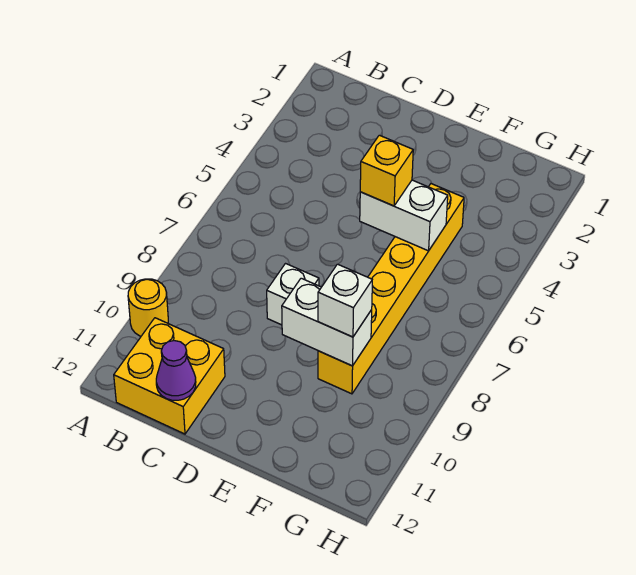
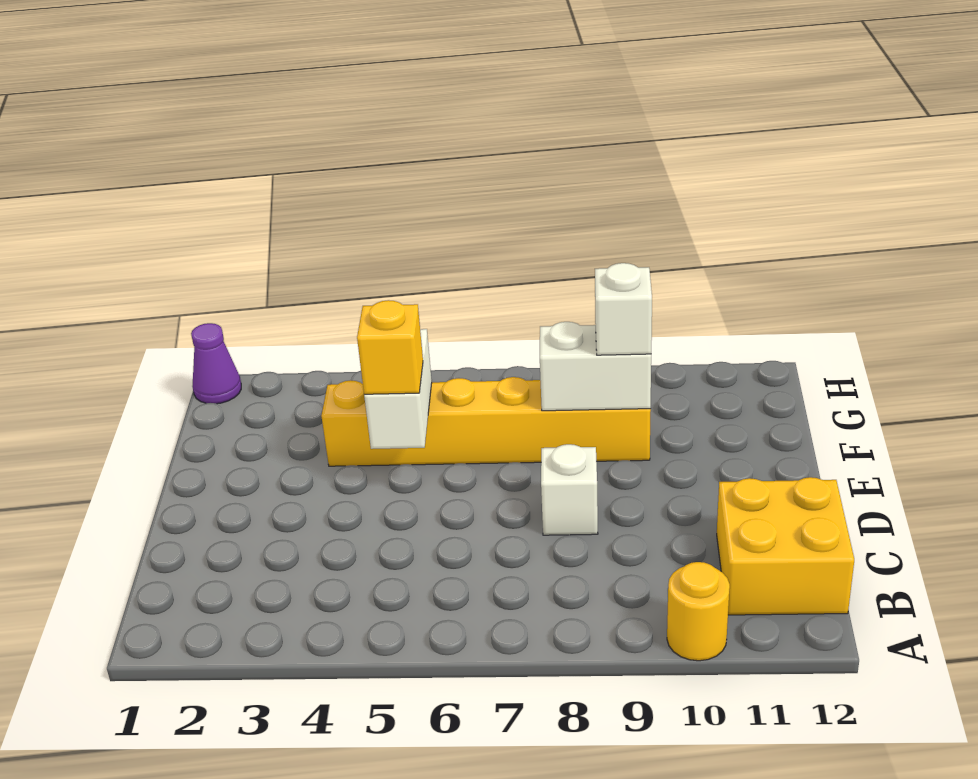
purple 1x1 cone [156,341,196,400] -> purple 1x1 cone moved to [191,323,241,404]
white 1x2 brick [282,278,372,366] -> white 1x2 brick turned to [540,322,651,411]

